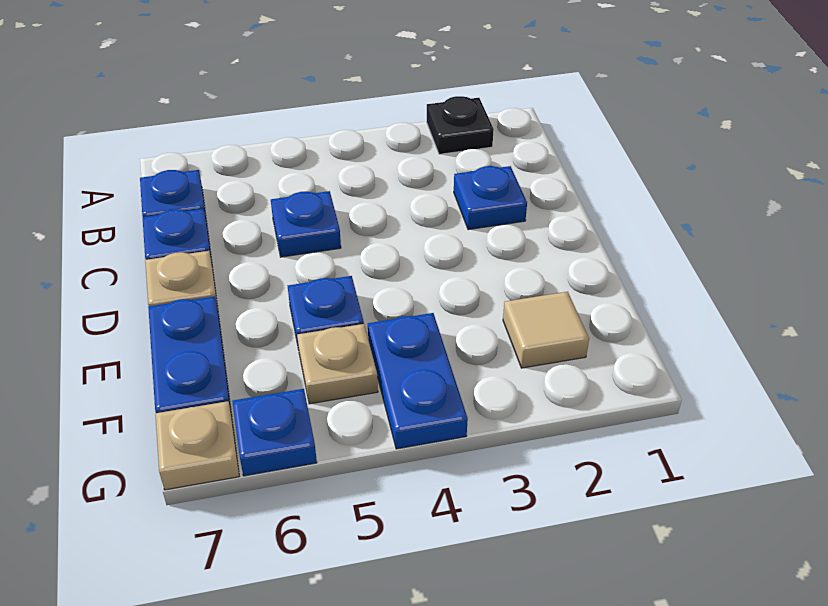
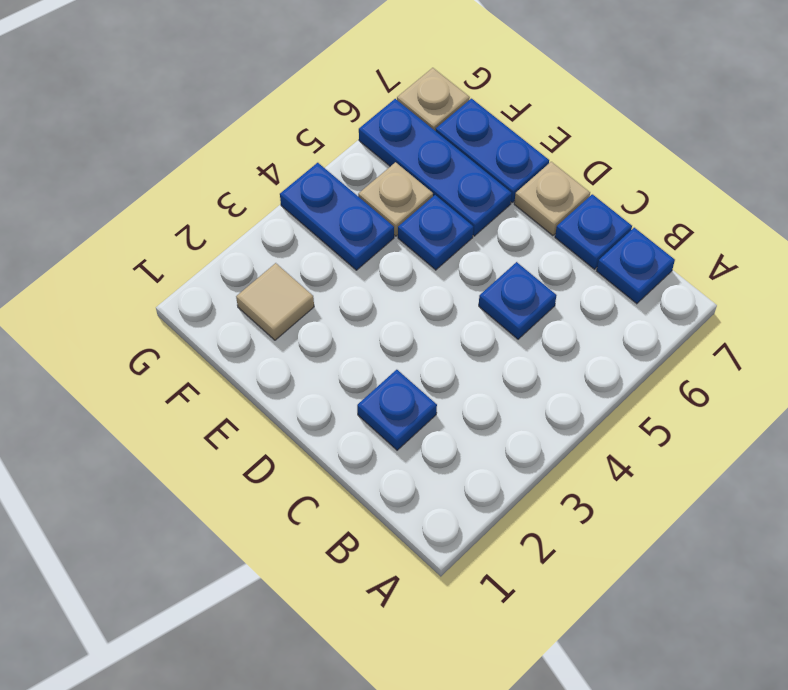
black 1x1 plate [427,96,494,154] -> none
blue 1x1 plate [232,389,317,476] -> blue 1x3 plate [359,99,512,236]

